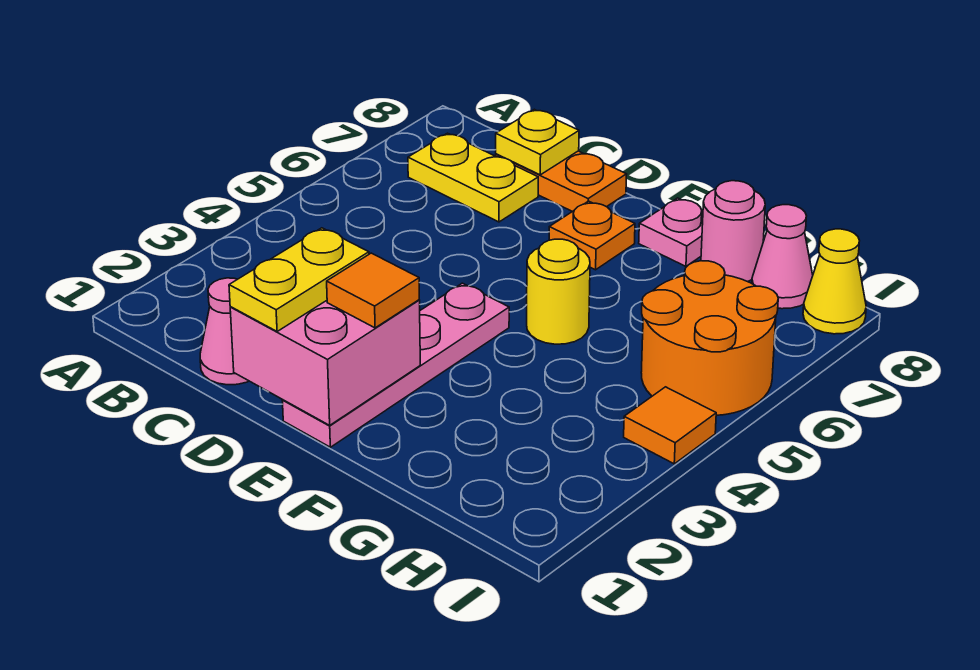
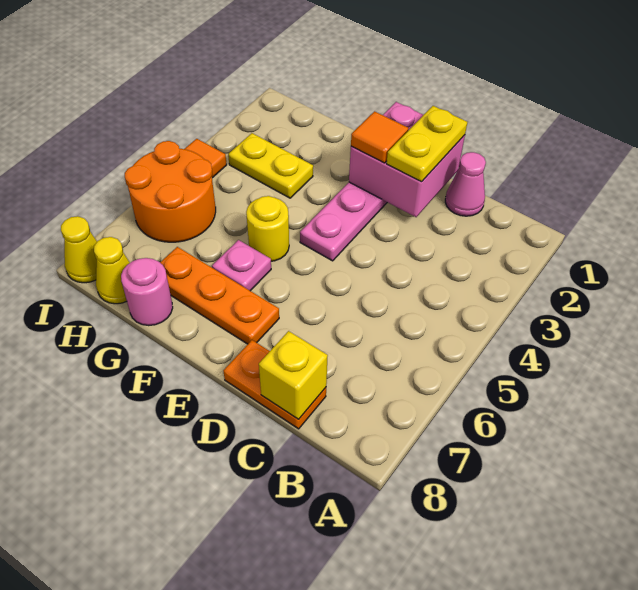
yellow 1x2 plate [408,133,538,222] -> yellow 1x2 plate moved to [228,133,313,198]
yellow 1x1 plate [496,109,579,175] -> yellow 1x1 brick [259,331,328,419]
orange 1x1 plate [549,201,635,270] -> orange 1x3 plate [160,247,279,344]
pink 1x1 plate [639,198,703,266] -> pink 1x1 plate moved to [212,240,271,291]
pink 1x1 cone [752,205,813,309] -> yellow 1x1 cone [94,237,130,304]

